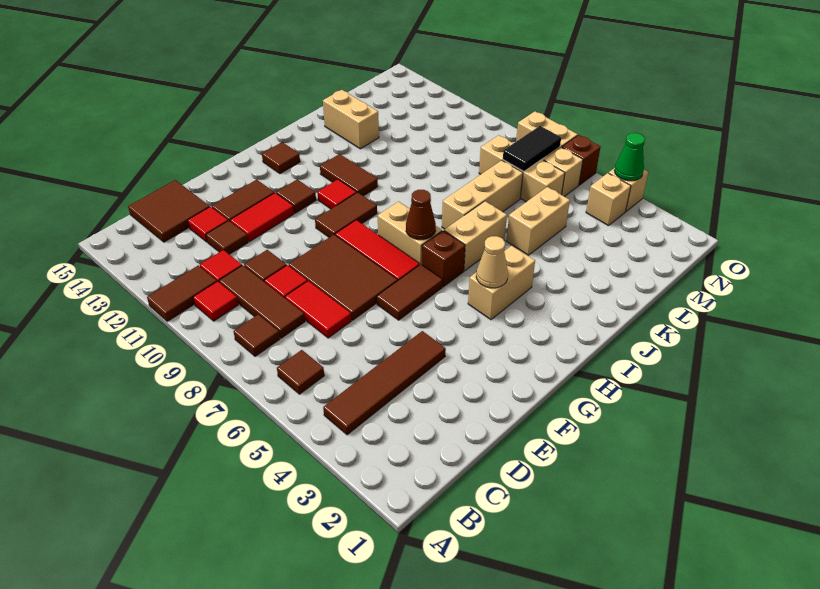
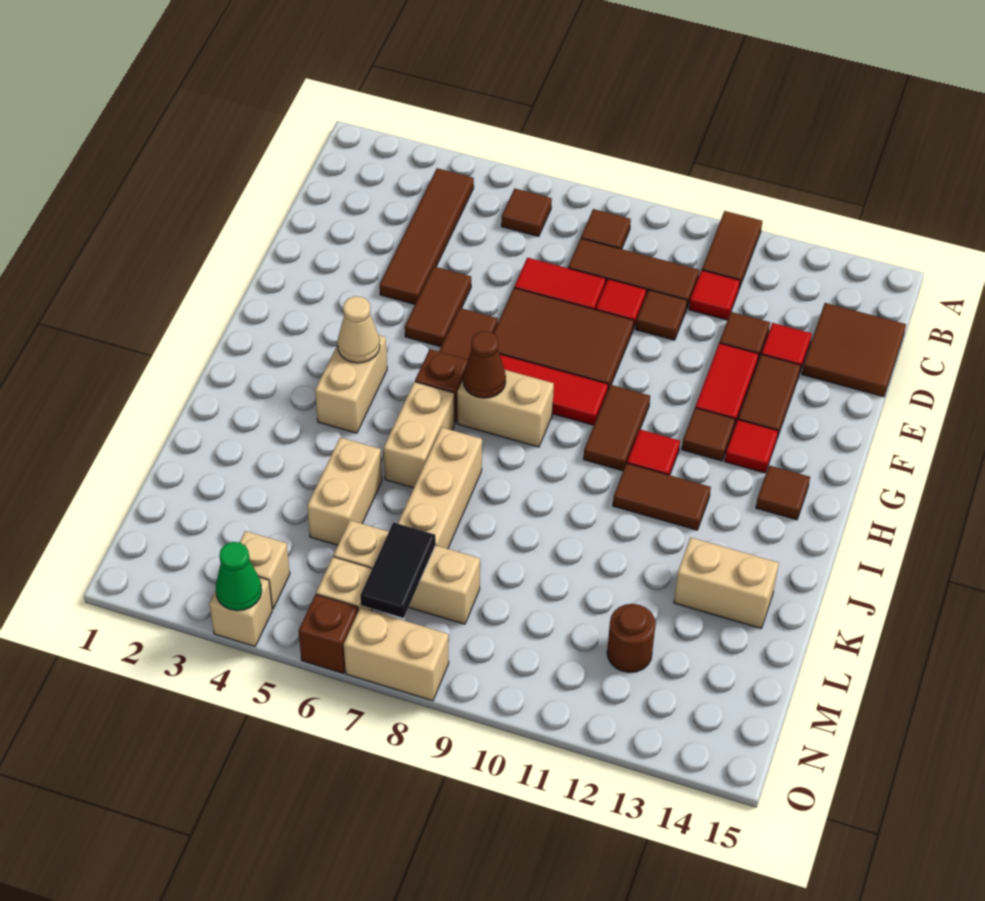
red 1x1 tile [193,281,238,321] -> red 1x1 tile moved to [725,420,778,473]
none -> brown 1x2 tile [405,266,471,347]
none -> brown 1x1 round brick [607,604,656,672]

